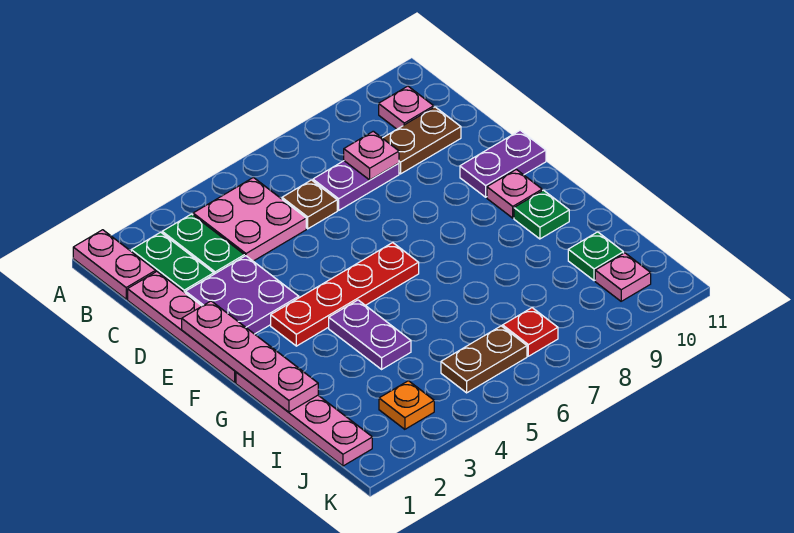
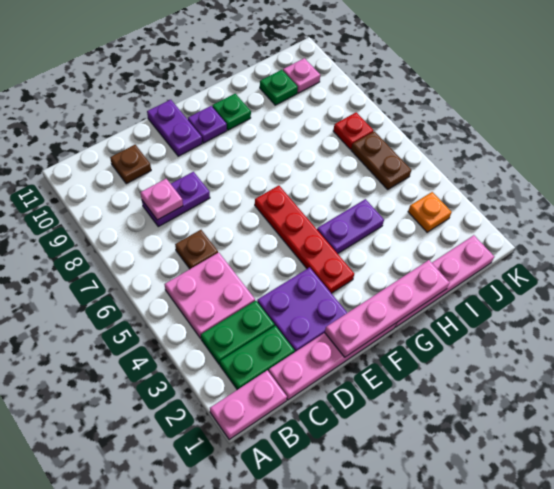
pink 1x1 plate [379,86,434,129] -> none
purple 1x2 plate [313,161,399,210] -> purple 1x2 plate turned to [142,172,210,227]
brown 1x2 plate [383,107,461,174] -> brown 1x1 plate [110,145,151,184]
pink 1x1 plate [487,169,542,218] -> purple 1x1 plate [188,106,227,143]

